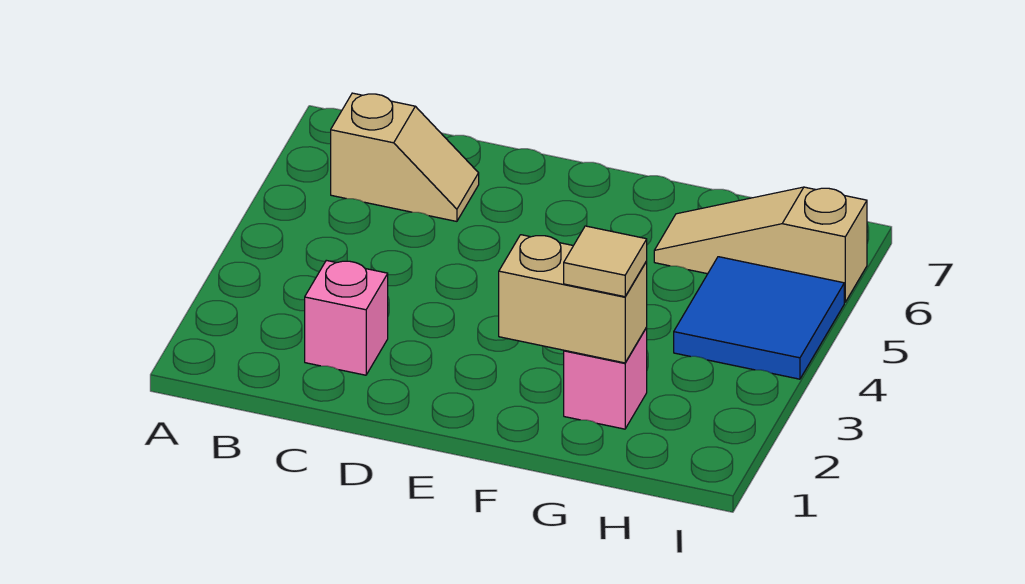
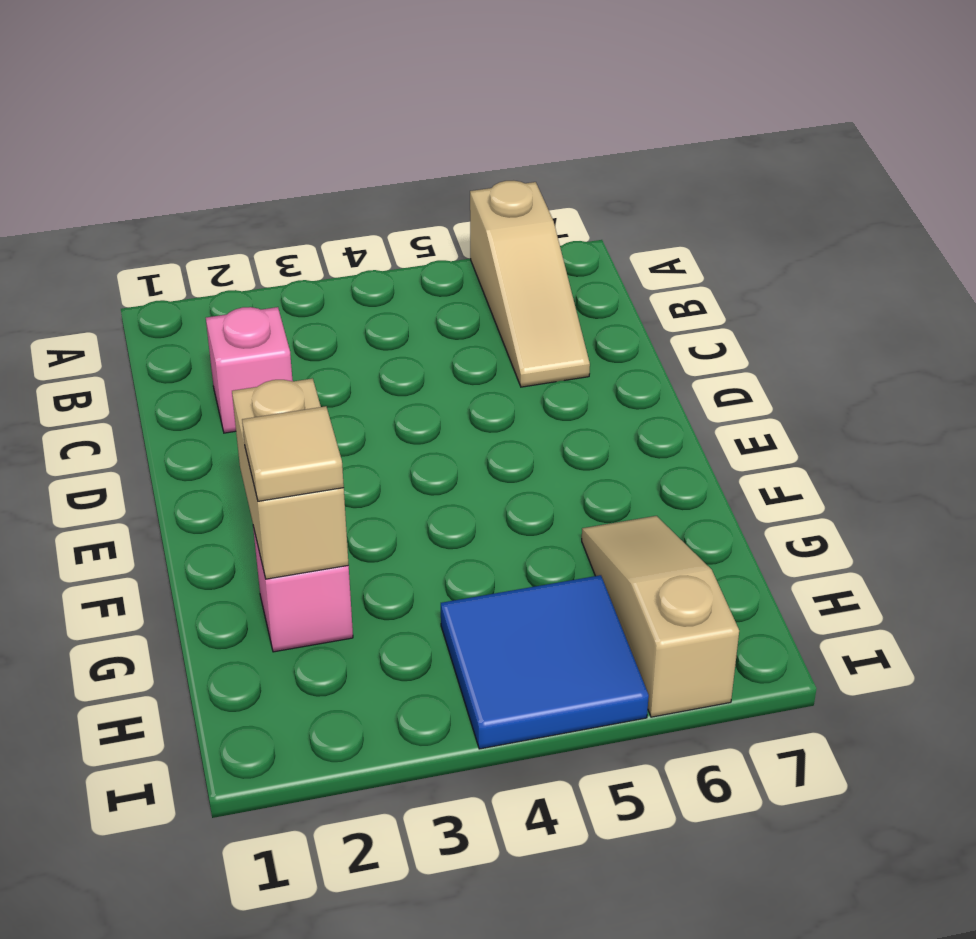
tan 1x2 slope [331,93,479,221] -> tan 1x3 slope [470,181,590,387]

